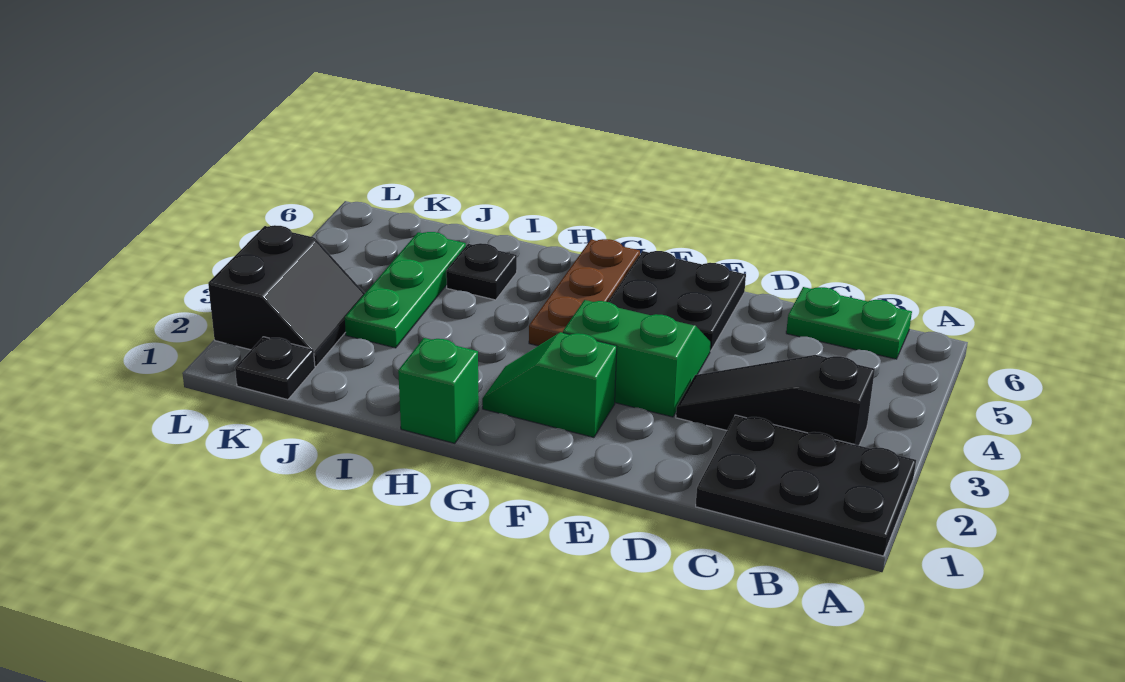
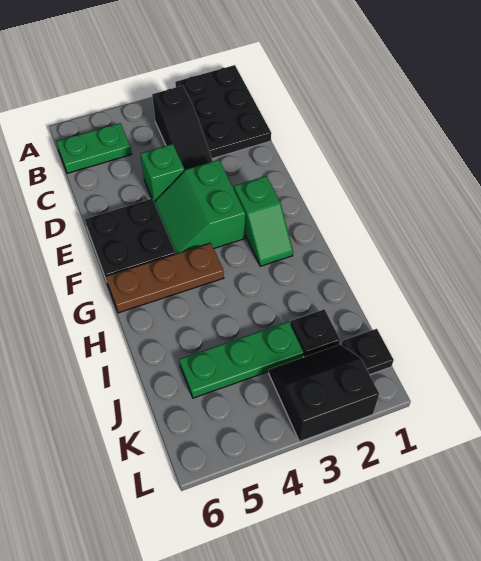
green 1x2 plate [786,287,912,359] -> green 1x2 plate turned to [56,123,132,173]
green 1x1 brick [398,338,479,443] -> green 1x1 brick moved to [141,144,184,203]
black 1x1 plate [446,243,517,300] -> black 1x1 plate moved to [290,309,340,357]

